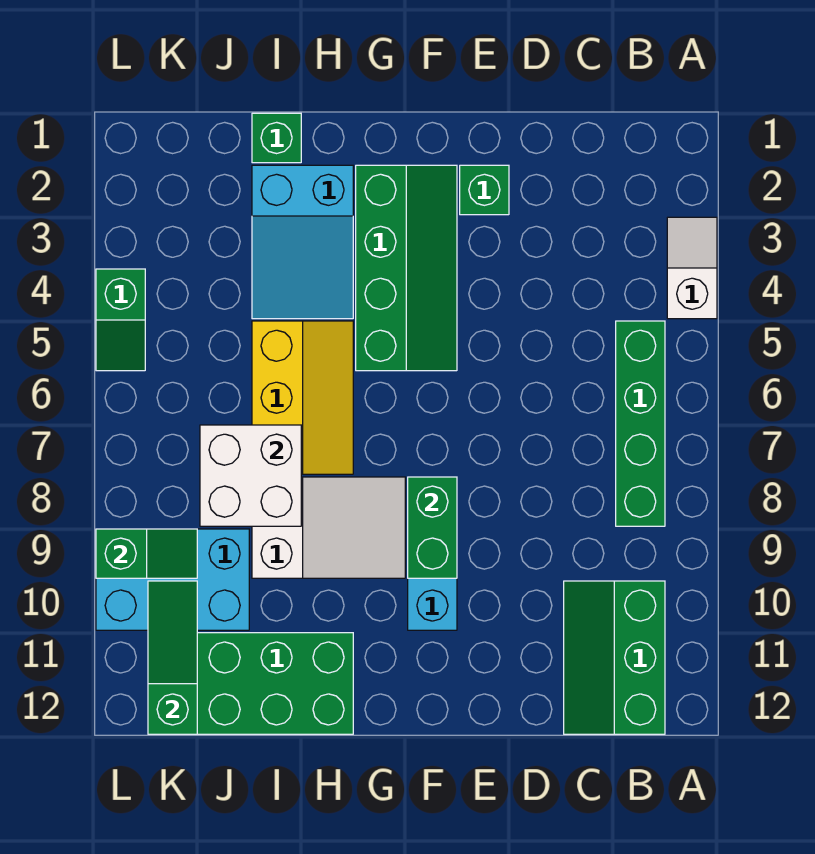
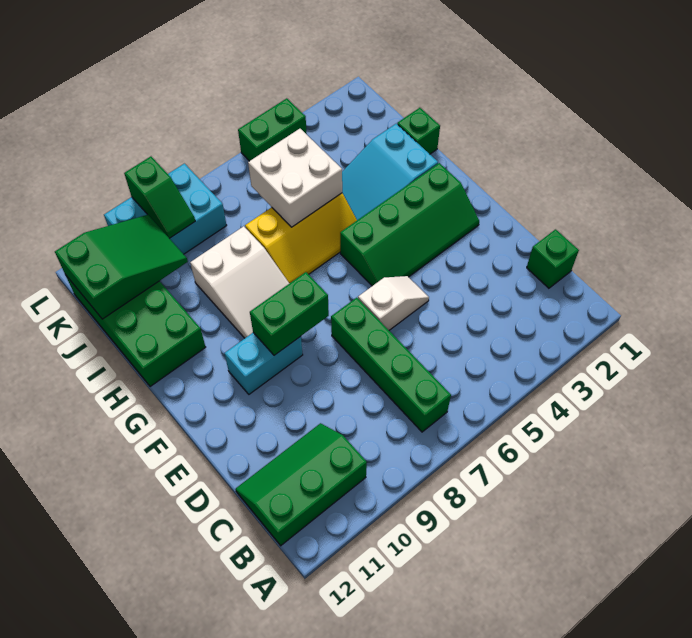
white 1x2 slope [667,217,717,319] -> white 1x2 slope moved to [358,276,429,330]
green 1x4 brick [616,321,665,526] -> green 1x4 brick turned to [331,298,451,432]
green 1x1 brick [460,165,509,215] -> green 1x1 brick moved to [527,229,579,288]
white 2x2 brick [200,425,301,526] -> white 2x2 brick moved to [248,129,342,227]
cyan 2x3 brick [96,529,249,630] -> cyan 2x3 brick turned to [104,164,227,254]
green 1x3 slope [148,581,197,734] -> green 2x3 slope [55,215,188,319]
green 1x2 slope [96,269,145,371] -> green 1x2 brick [238,98,307,161]

